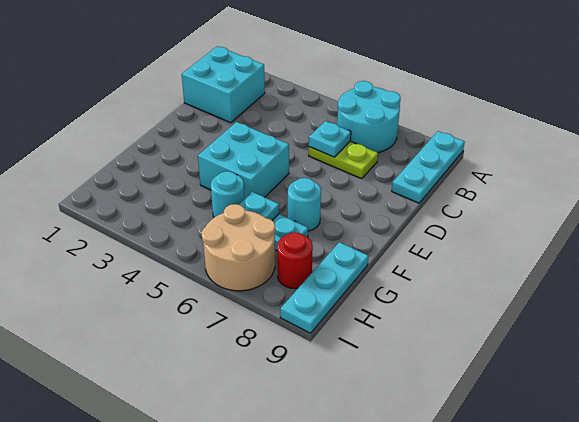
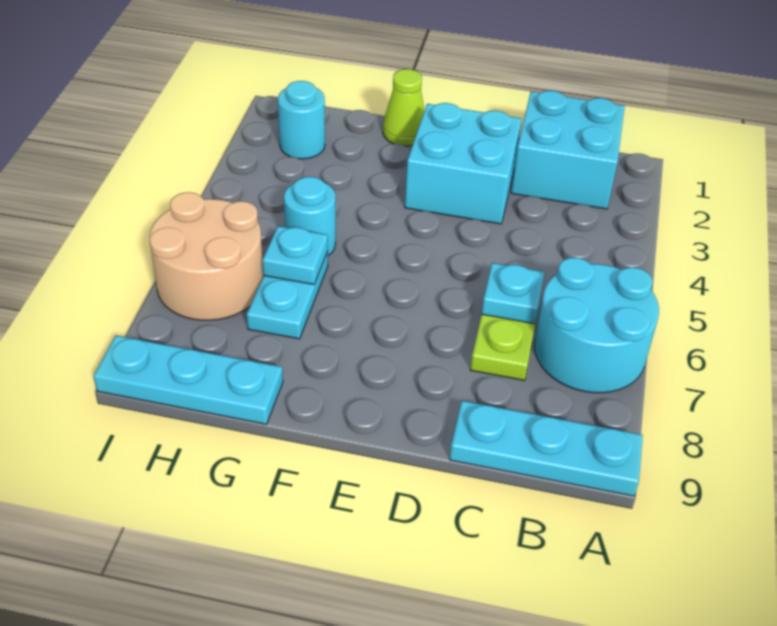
cyan 2x2 brick [198,122,289,199] -> cyan 2x2 brick moved to [405,103,522,224]
none -> lime 1x1 cone [383,69,425,146]
cyan 1x1 round brick [288,178,321,231] -> cyan 1x1 round brick moved to [278,81,325,159]
red 1x1 round brick [277,232,313,289] -> none

